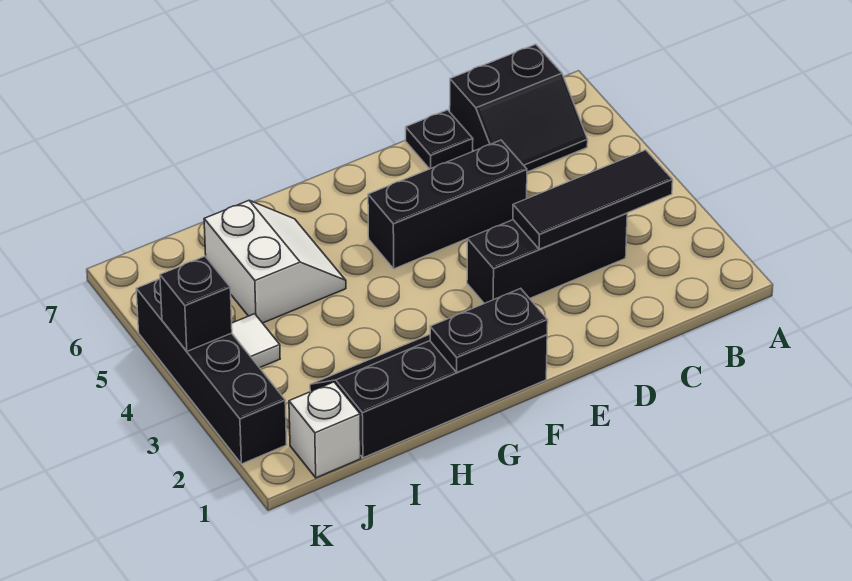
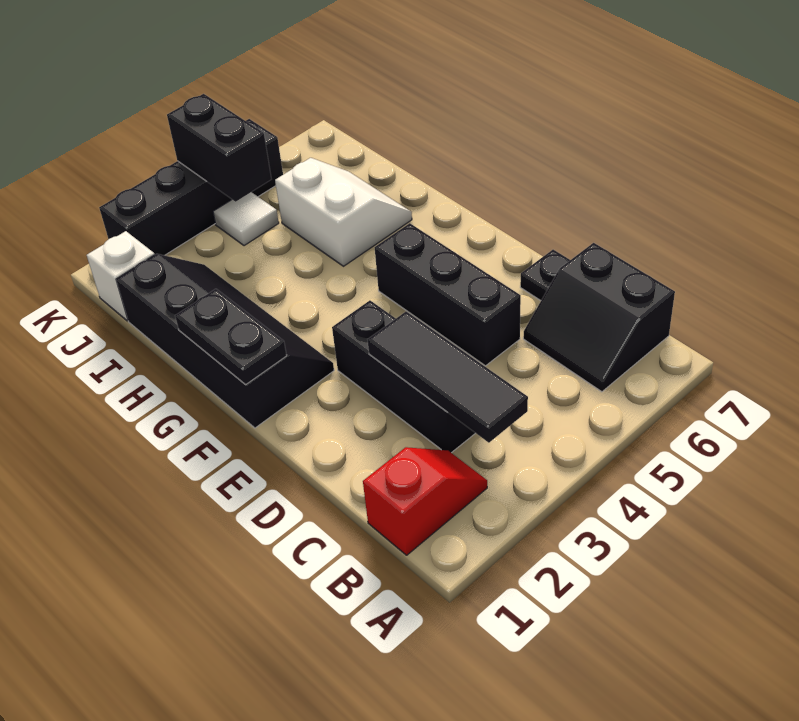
none -> red 1x2 slope [363,447,487,555]
white 2x2 slope [204,201,346,323] -> white 2x2 slope turned to [275,158,412,266]
black 1x1 brick [160,256,232,351] -> black 1x2 brick [167,94,271,202]

